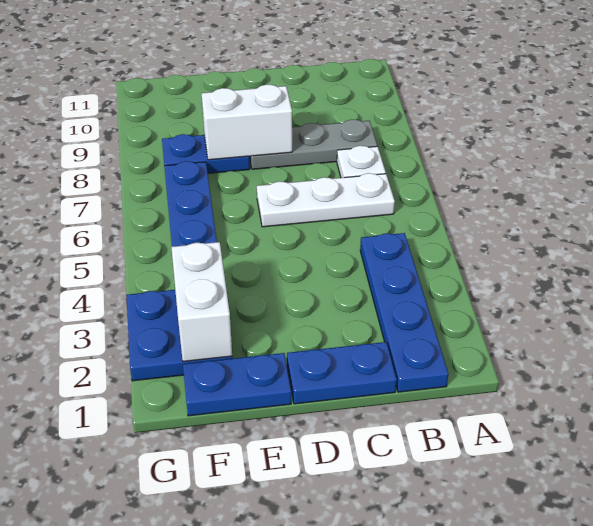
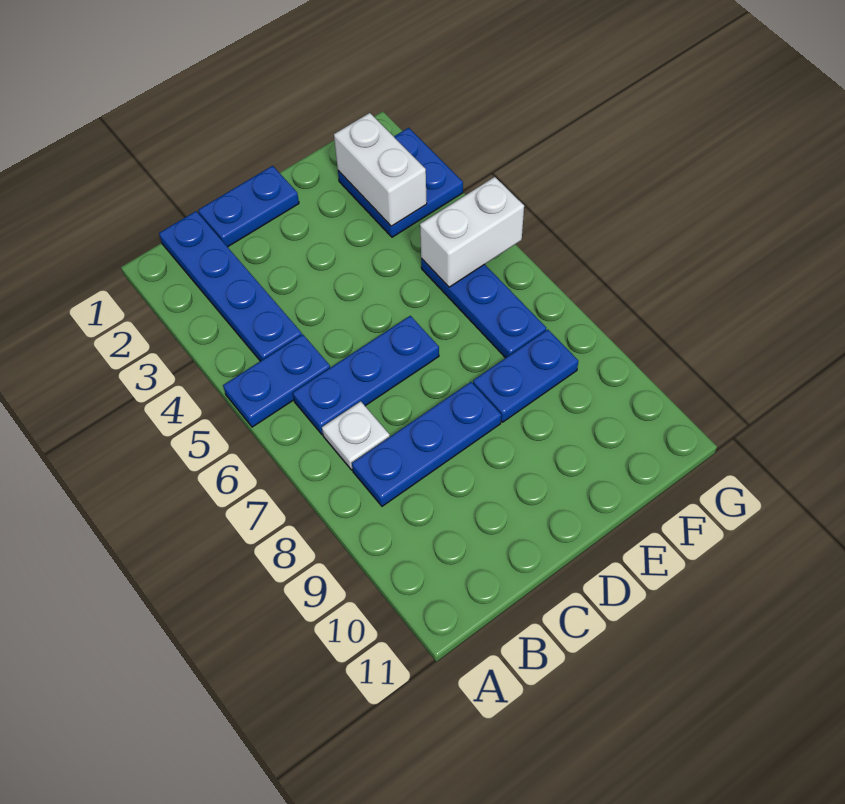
white 1x3 plate [257,173,395,227] -> blue 1x3 plate [293,316,439,434]
grey 1x3 plate [249,120,377,169] -> blue 1x3 plate [352,382,501,506]
white 1x2 brick [201,84,292,160] -> white 1x2 brick moved to [420,177,524,287]
blue 1x2 plate [183,353,291,416] -> blue 1x2 plate moved to [223,334,330,427]

